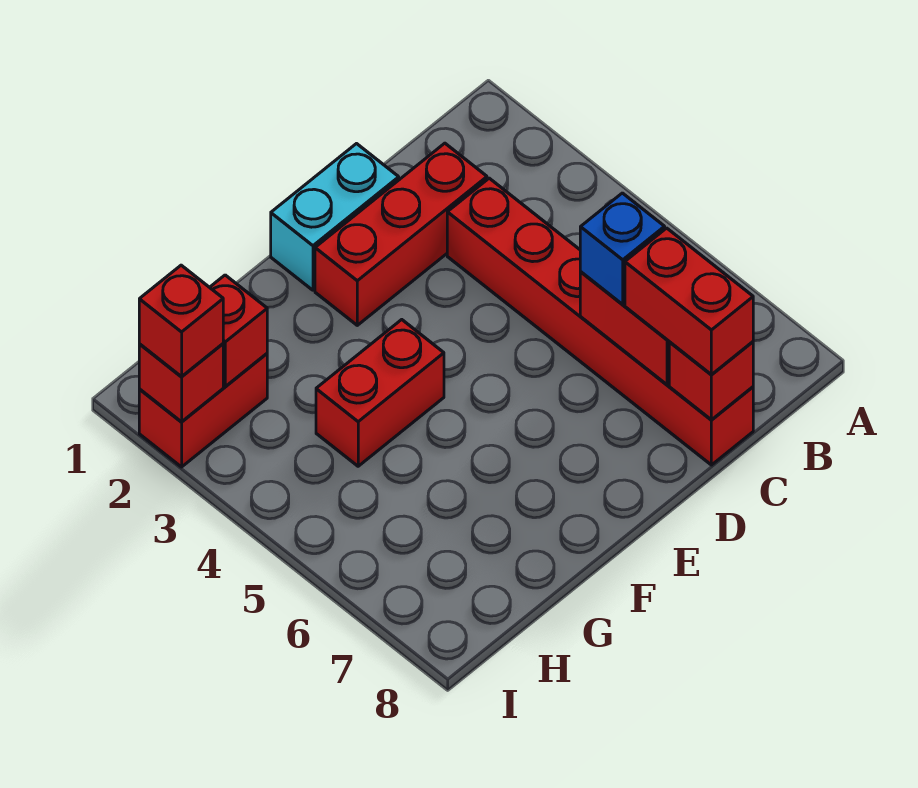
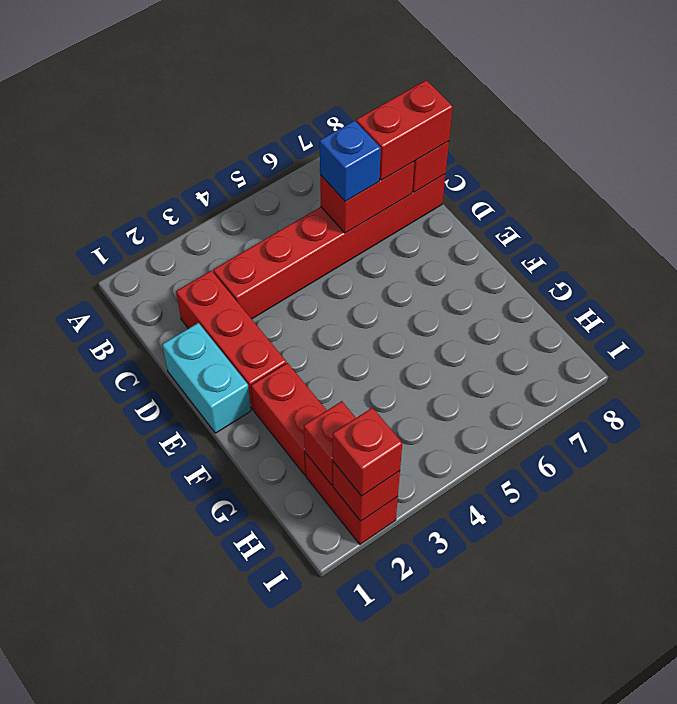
red 1x2 brick [316,320,444,466] -> red 1x2 brick moved to [251,363,327,475]

